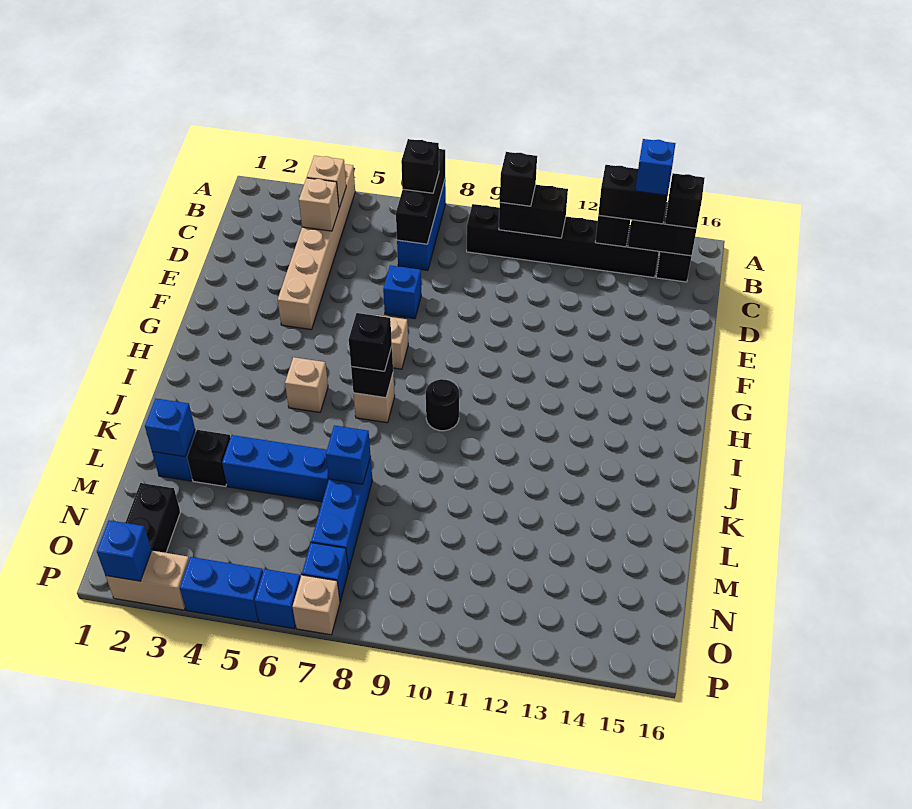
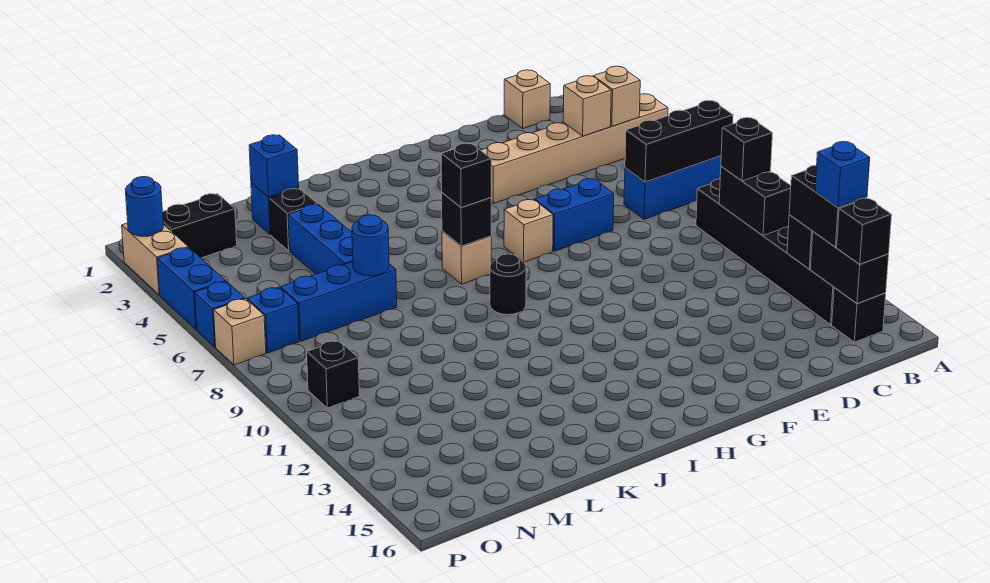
black 1x1 brick [401,139,439,193] -> black 1x1 brick moved to [307,340,359,408]
blue 1x1 brick [383,265,421,319] -> blue 1x2 brick [535,179,614,251]
tan 1x1 brick [285,357,328,412] -> tan 1x1 brick moved to [504,70,550,128]
blue 1x1 brick [326,425,371,484] -> blue 1x1 round brick [352,215,389,276]
blue 1x1 brick [97,520,152,581] -> blue 1x1 round brick [125,177,163,236]

